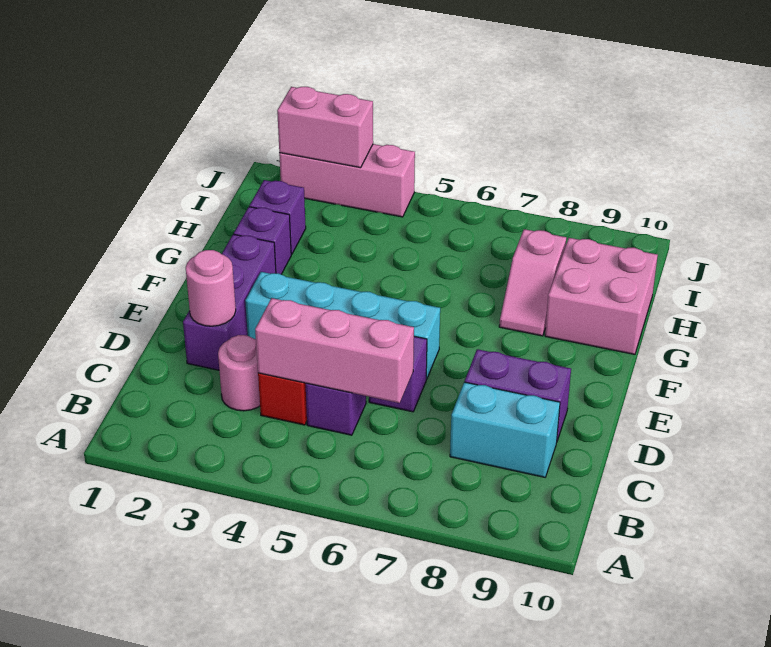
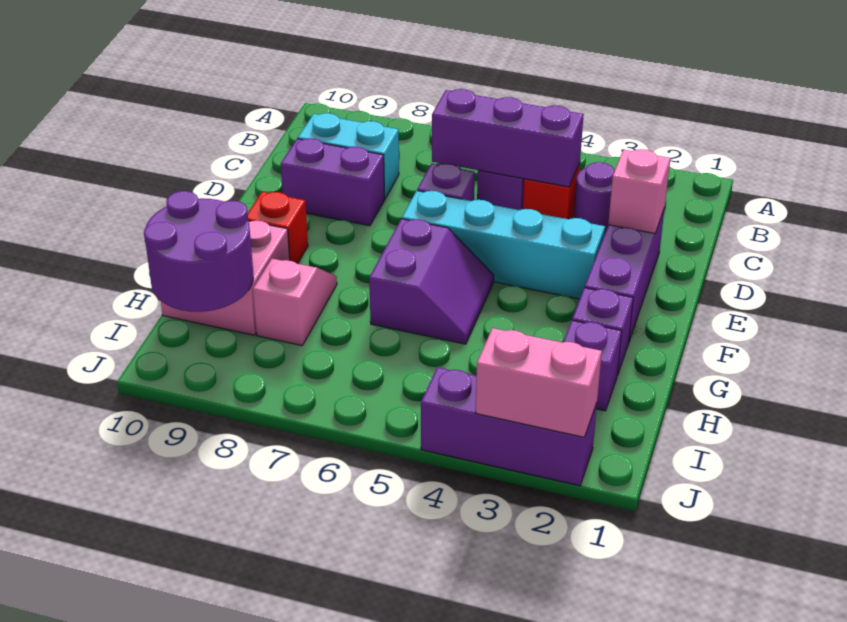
pink 1x1 round brick [218,335,260,411] -> purple 1x1 round brick [574,162,615,232]
pink 1x3 brick [255,298,414,403] -> purple 1x3 brick [432,89,584,187]
pink 1x1 round brick [186,250,236,326] -> pink 1x1 brick [608,149,670,234]
none -> purple 2x2 slope [369,219,494,344]
none -> red 1x1 brick [248,192,308,264]
none -> purple 2x2 round brick [144,191,253,312]
pink 1x3 brick [279,144,415,217] -> purple 1x3 brick [421,367,597,486]

